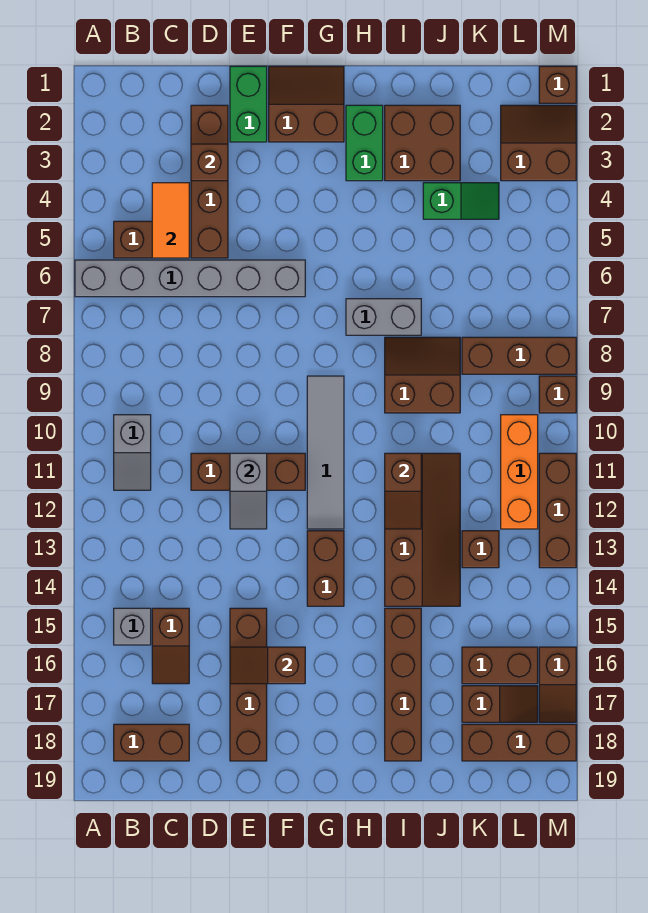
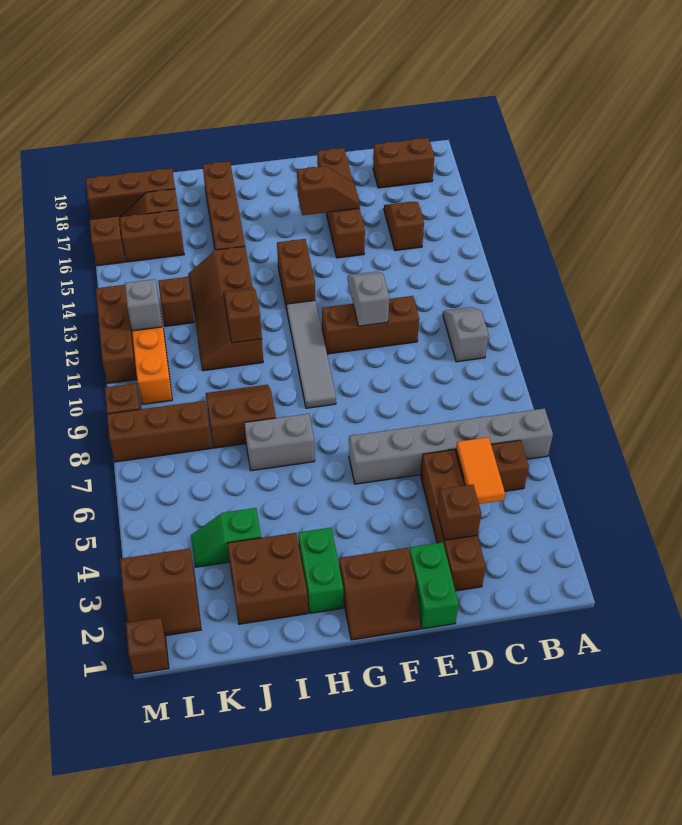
grey 1x1 brick [114,608,151,645] -> grey 1x1 brick moved to [125,279,162,331]
brown 2x2 slope [385,337,460,413] -> brown 2x2 slope turned to [206,385,276,448]

